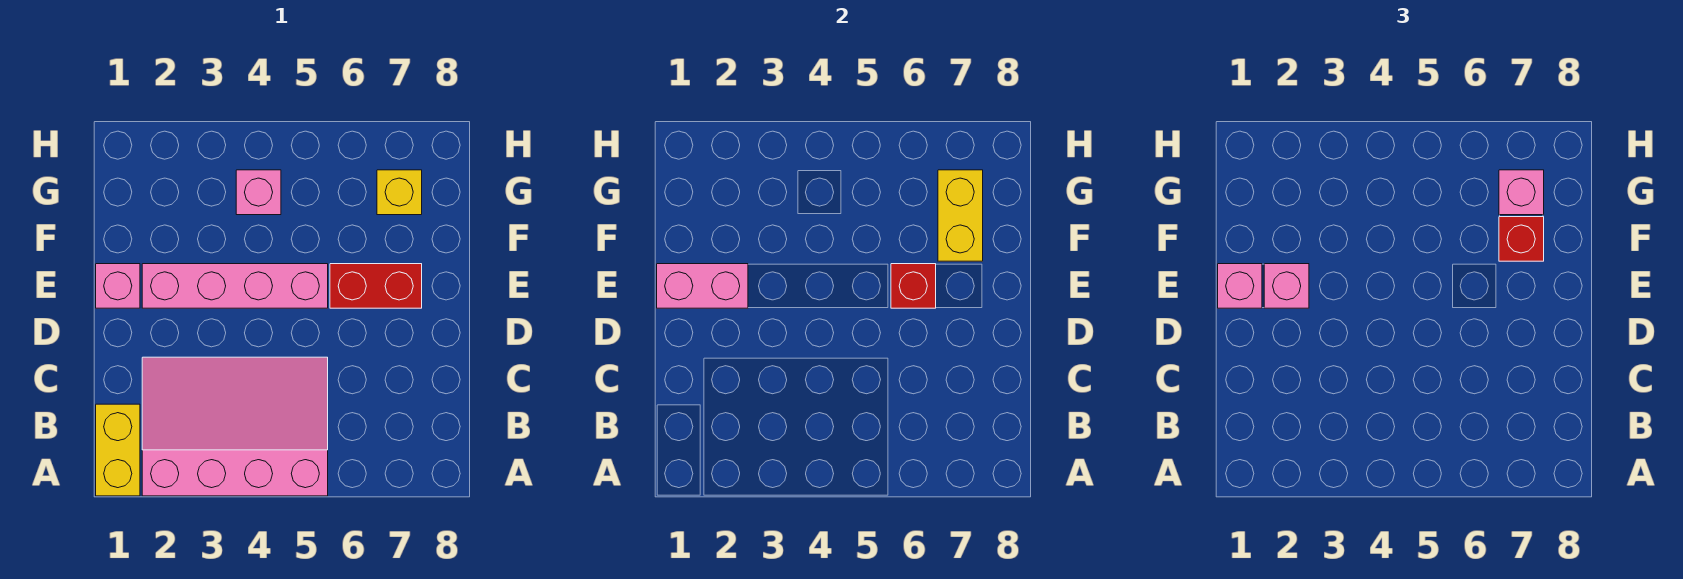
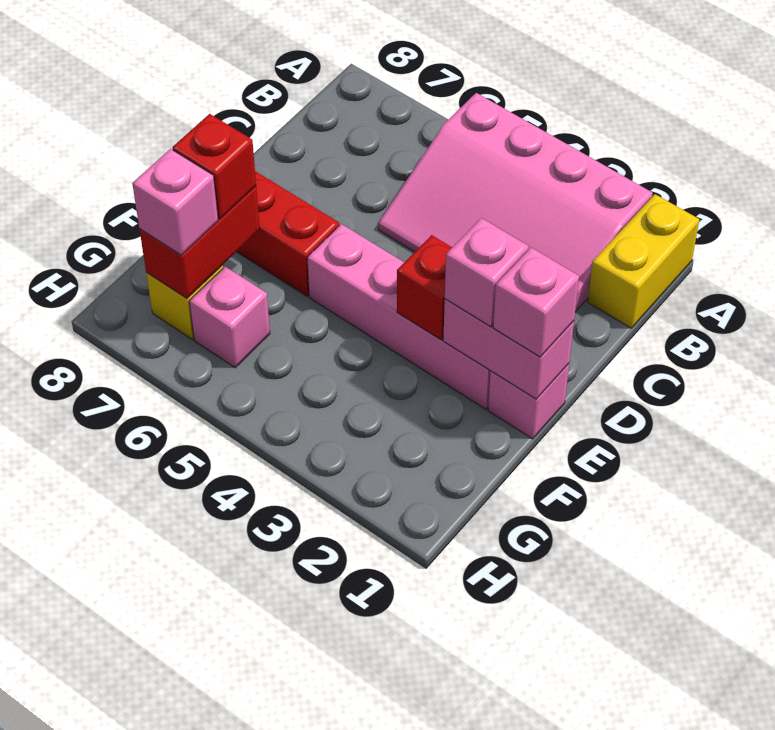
red 1x1 brick [891,264,936,308] -> red 1x1 brick moved to [397,235,452,340]
yellow 1x2 brick [938,170,983,261] -> red 1x2 brick [139,186,260,298]
pink 1x1 brick [236,170,281,215] -> pink 1x1 brick moved to [189,267,270,368]

